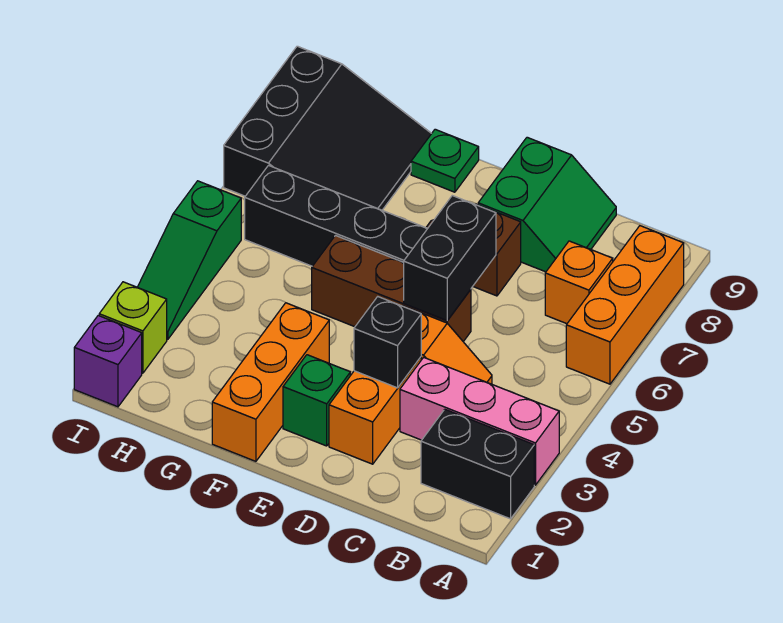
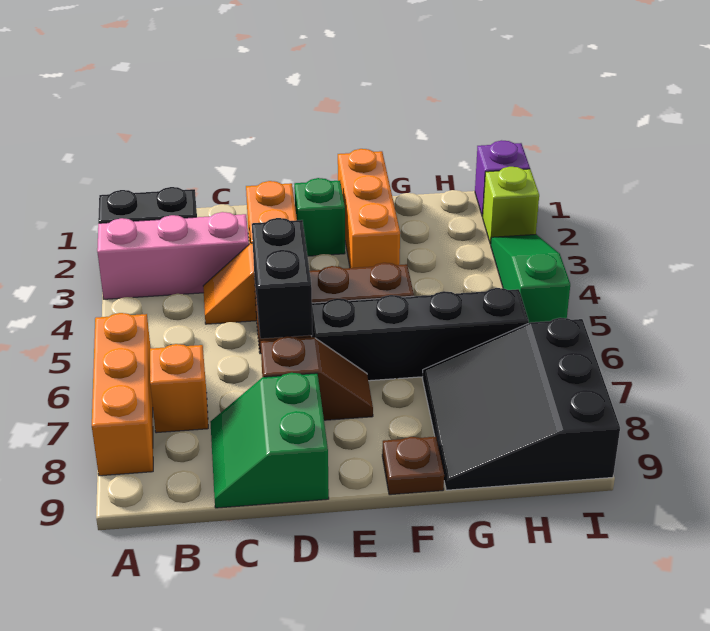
black 1x1 brick [354,297,421,388] -> none
green 1x1 plate [411,129,479,192] -> brown 1x1 plate [382,437,444,495]

